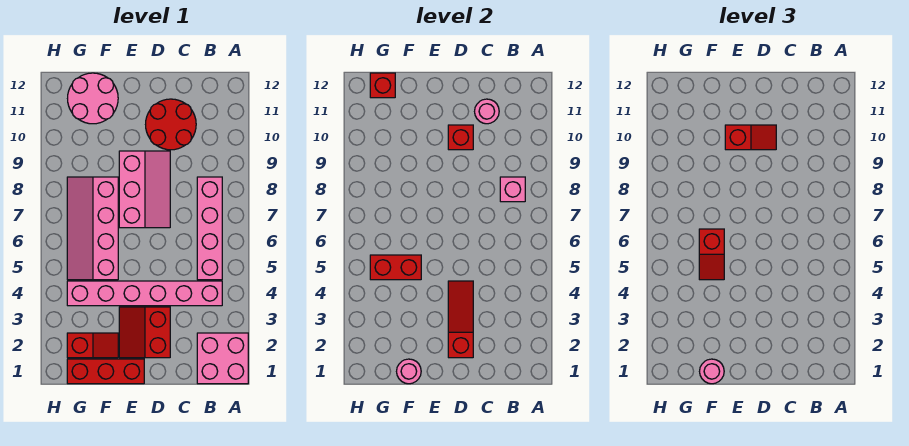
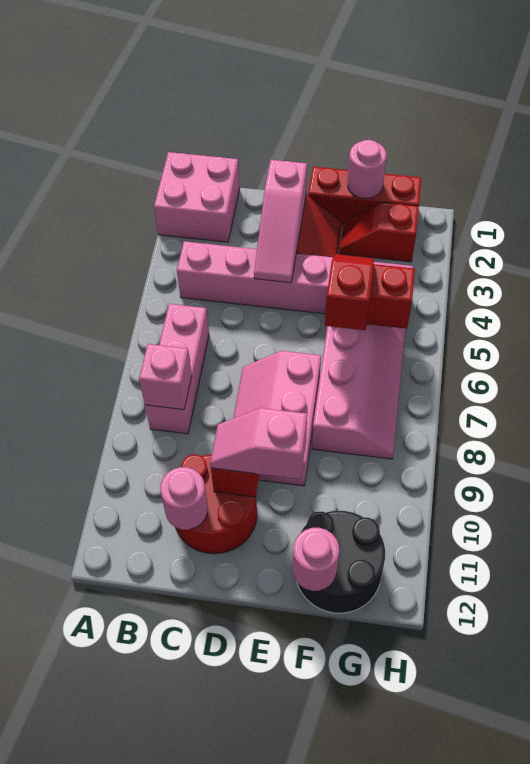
pink 1x4 brick [197,177,222,280] -> pink 1x3 brick [145,304,209,434]
red 1x3 slope [448,281,473,358] -> pink 1x3 slope [254,160,307,283]
red 1x2 slope [725,125,776,150] -> pink 1x2 slope [210,408,307,479]
pink 1x1 round brick [700,359,724,384] -> pink 1x1 round brick moved to [293,528,339,591]
pink 2x2 round brick [68,73,118,124] -> black 2x2 round brick [297,511,385,613]
red 1x1 brick [370,73,395,98] -> none

